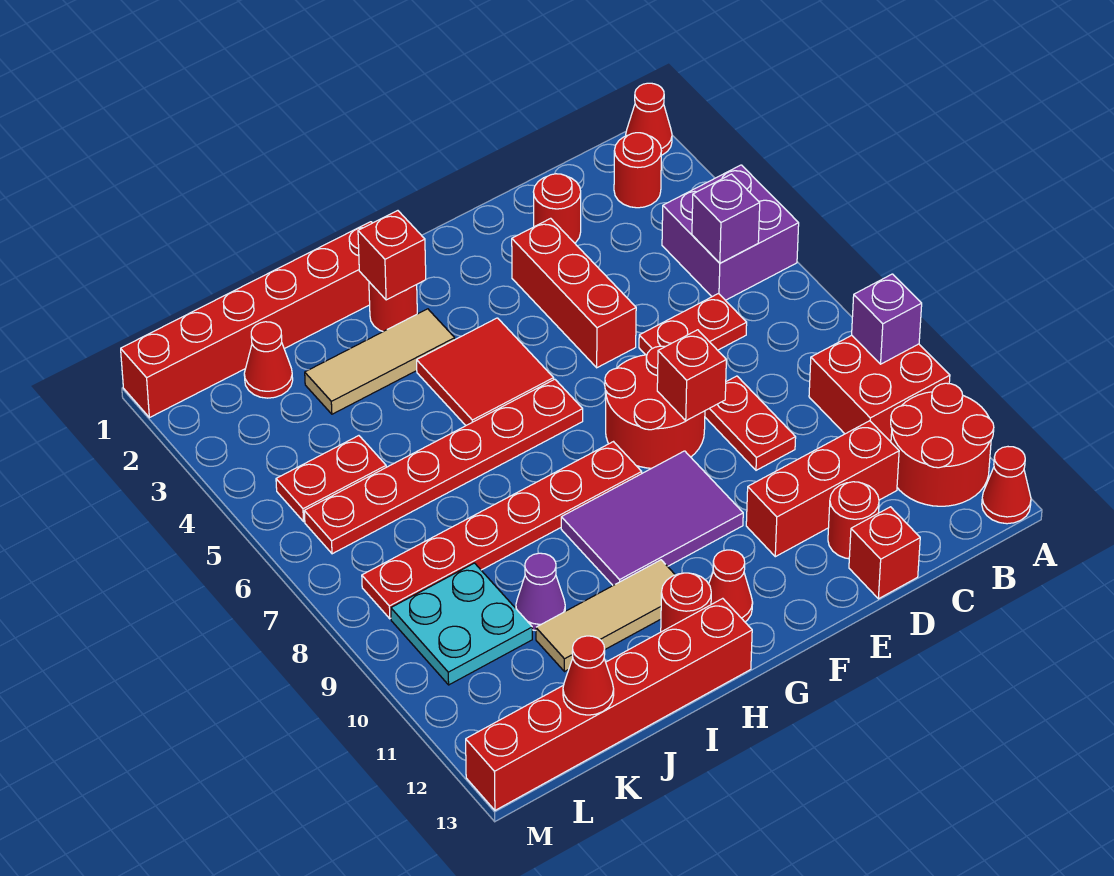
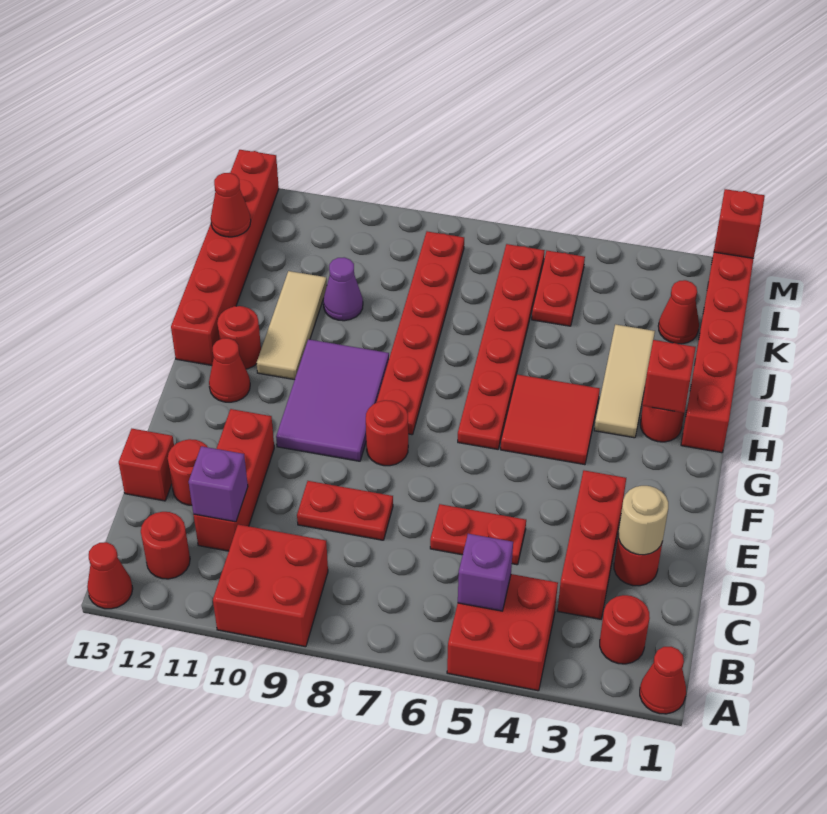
purple 2x2 brick [662,165,799,300] -> red 2x2 brick [447,574,558,691]
purple 1x1 brick [852,274,922,364] -> purple 1x1 brick moved to [189,446,248,522]
red 2x2 round brick [891,383,994,506] -> red 1x1 round brick [141,512,190,579]
red 1x2 plate [639,294,747,355] -> red 1x2 plate turned to [430,504,526,565]
none -> tan 1x1 round brick [618,486,668,555]
red 1x3 brick [512,218,636,368] -> red 1x3 brick turned to [558,470,626,619]
red 2x2 round brick [605,346,705,468] -> red 1x1 round brick [366,400,408,466]
red 1x1 brick [657,330,726,421] -> red 1x1 brick moved to [714,189,765,258]
cyan 2x2 plate [391,563,532,685] -> none

